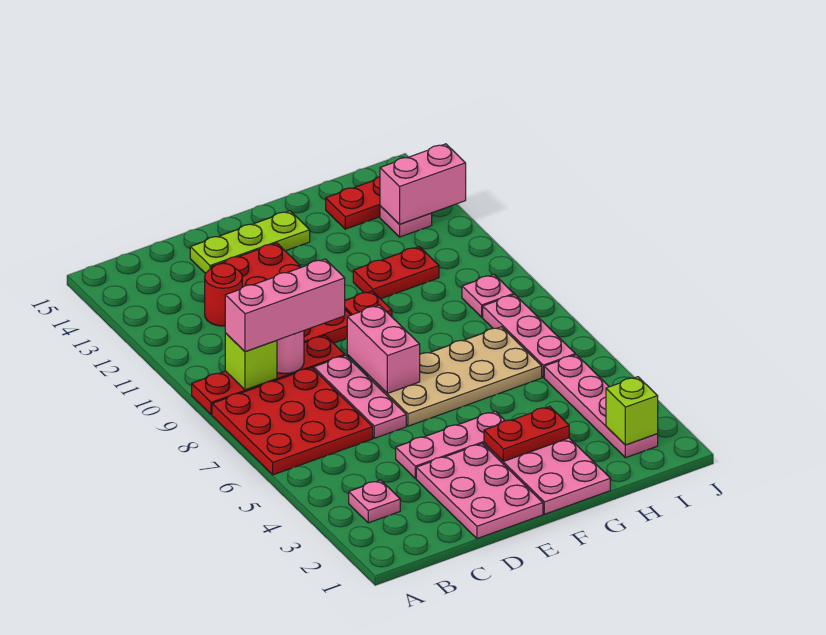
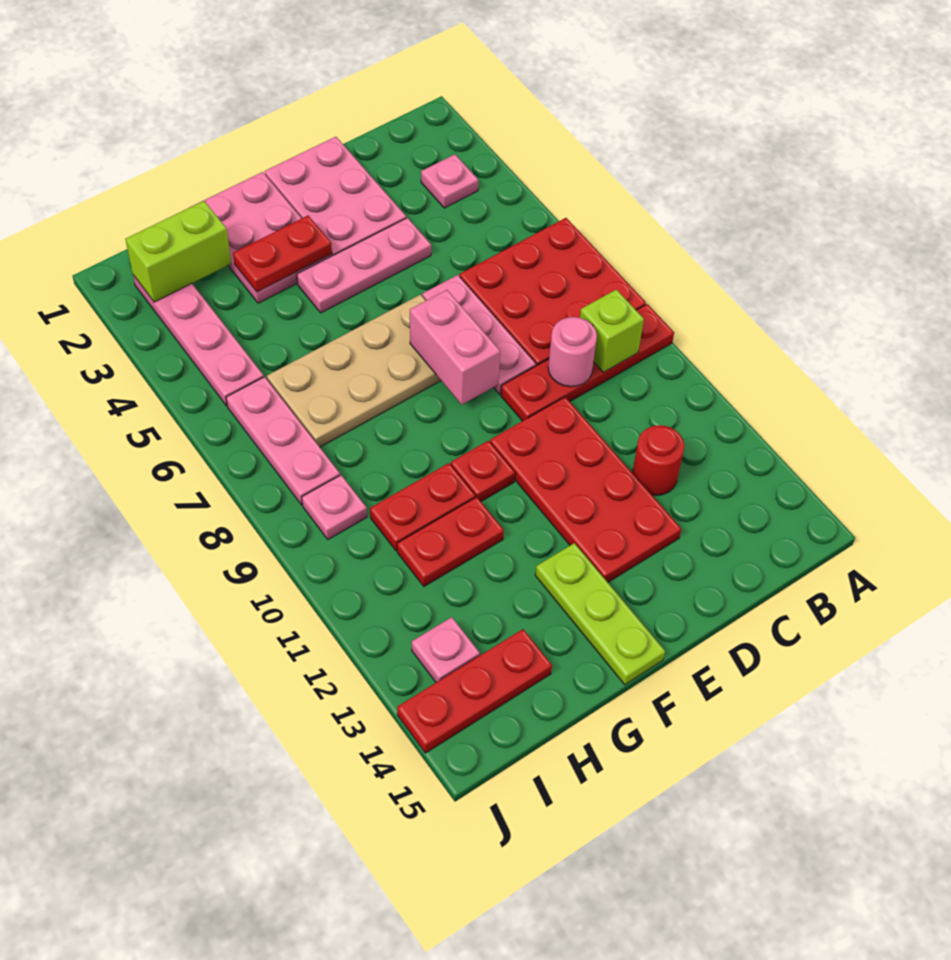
pink 1x3 brick [225,259,345,352] -> none
lime 1x3 plate [190,211,310,274] -> lime 1x3 plate turned to [535,543,665,685]
none -> red 1x2 plate [370,463,475,551]
lime 1x1 brick [606,377,658,445] -> lime 1x2 brick [125,201,231,302]
pink 1x2 brick [380,144,466,224] -> none

